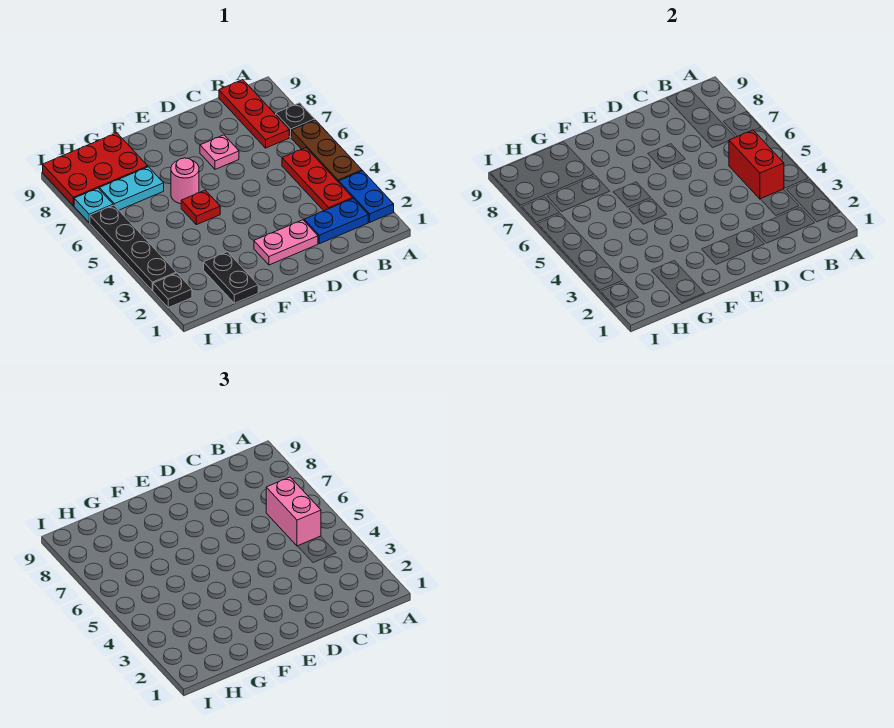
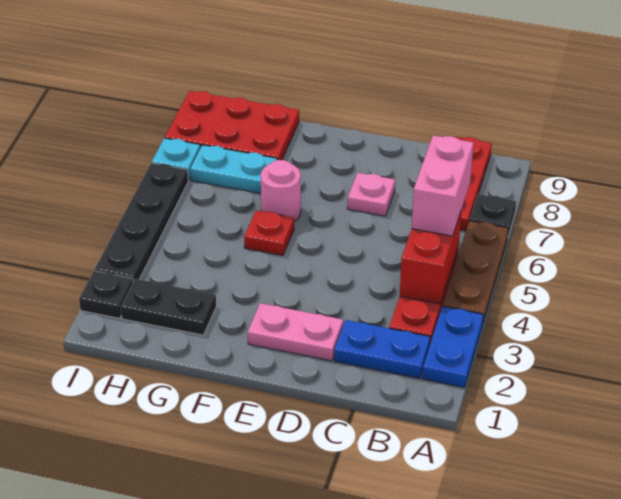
black 1x2 plate [204,252,258,303] -> black 1x2 plate turned to [121,279,216,335]

